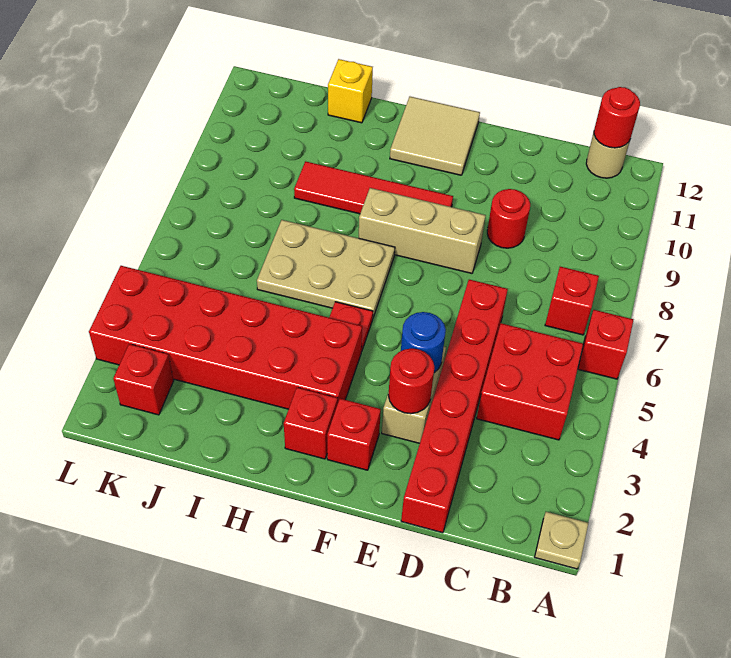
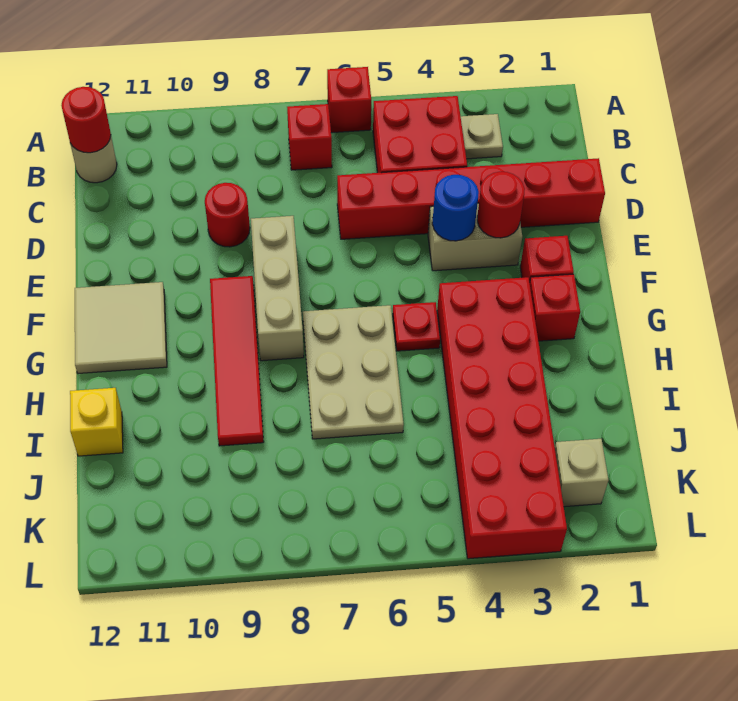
tan 1x1 plate [535,512,588,569] -> tan 1x1 plate moved to [461,114,503,159]
red 1x1 brick [113,344,173,415] -> tan 1x1 brick [555,439,609,507]

